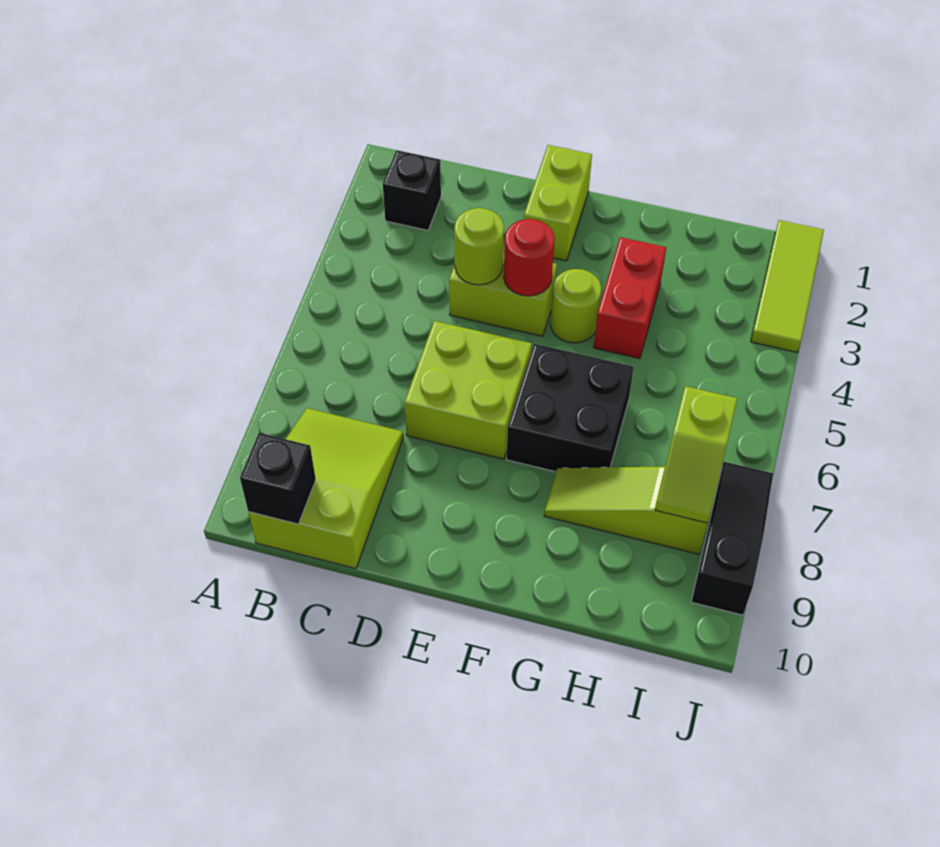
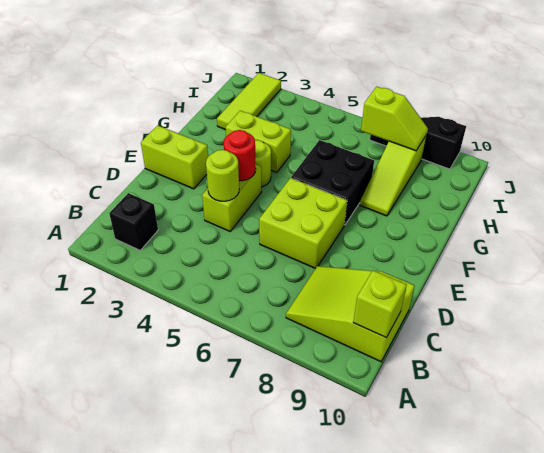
black 1x1 brick [240,433,316,524] -> lime 1x1 brick [353,271,407,338]
red 1x2 brick [594,237,666,359] -> lime 1x2 brick [226,111,291,173]
lime 1x3 tile [751,220,824,352] -> lime 1x3 tile turned to [217,73,281,130]

